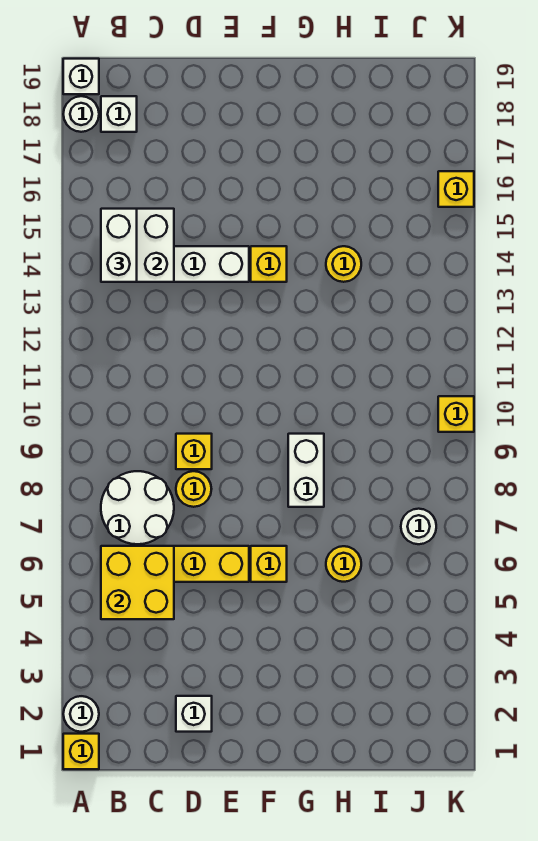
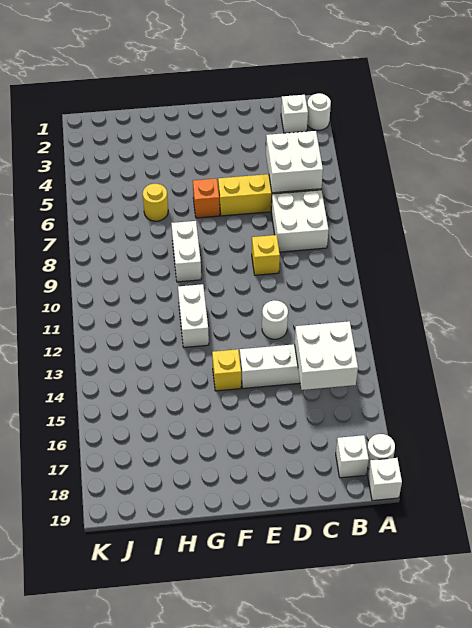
yellow 1x1 brick [63,734,99,769] -> none
yellow 2x2 brick [101,546,174,619] -> white 2x2 brick [266,131,323,193]
white 2x2 round brick [101,471,174,544] -> white 2x2 brick [271,190,328,252]
white 1x2 brick [101,209,137,282] -> white 1x2 brick moved to [178,284,209,347]
white 1x1 brick [176,696,212,732] -> white 1x1 brick moved to [281,95,308,133]
yellow 1x1 round brick [176,471,211,507] -> none
yellow 1x1 brick [251,546,287,582] -> orange 1x1 brick [193,178,220,218]
yellow 1x1 round brick [326,246,361,282] -> none
white 1x1 round brick [401,509,436,544] -> white 1x1 round brick moved to [262,300,288,339]
yellow 1x1 brick [438,396,474,432] -> none
yellow 1x1 brick [438,171,474,207] -> none

